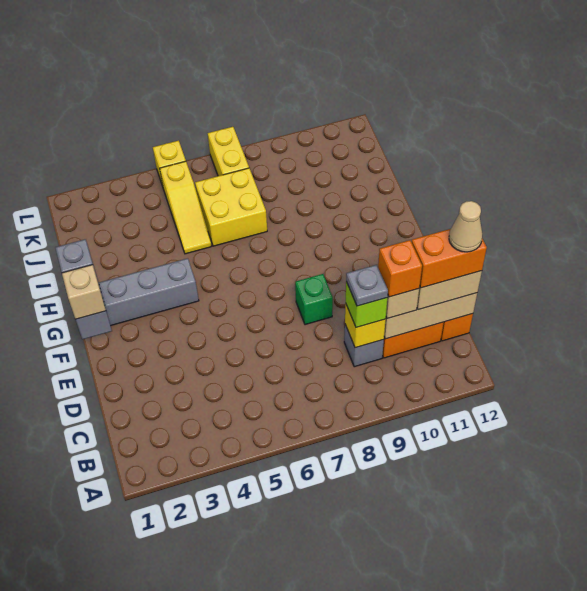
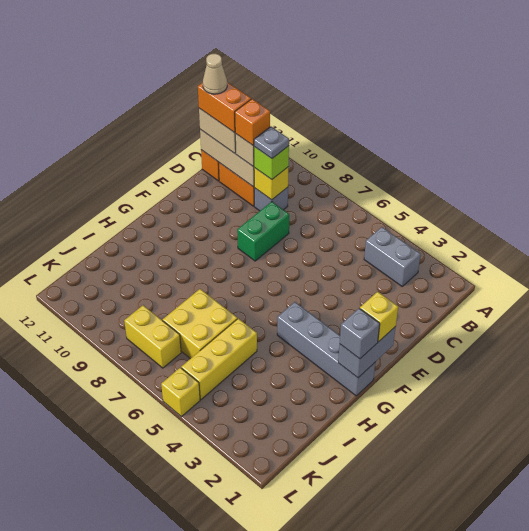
none -> grey 1x2 brick [364,227,421,286]
green 1x1 brick [295,274,333,325] -> green 1x2 brick [237,202,289,261]
tan 1x1 brick [62,265,106,319] -> yellow 1x1 brick [360,292,398,342]
yellow 1x3 slope [160,161,212,254] -> yellow 1x3 brick [181,318,257,399]
yellow 1x2 brick [208,127,249,176] -> yellow 1x2 brick turned to [124,305,181,368]

